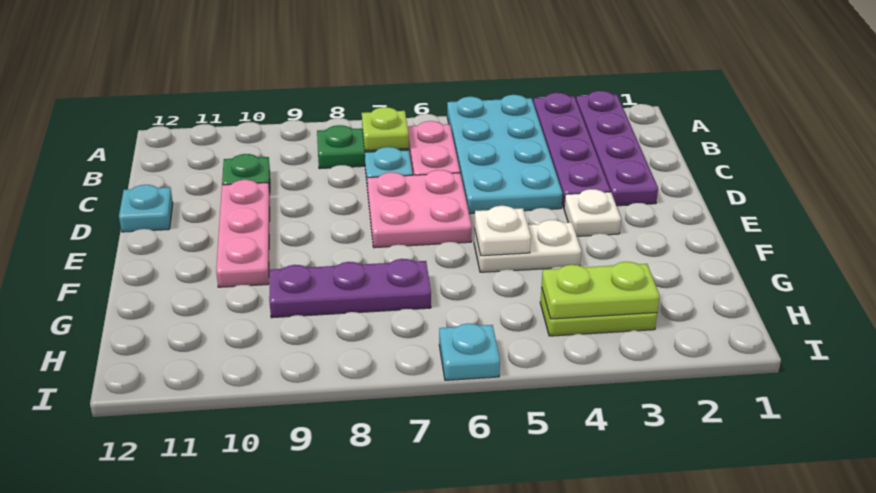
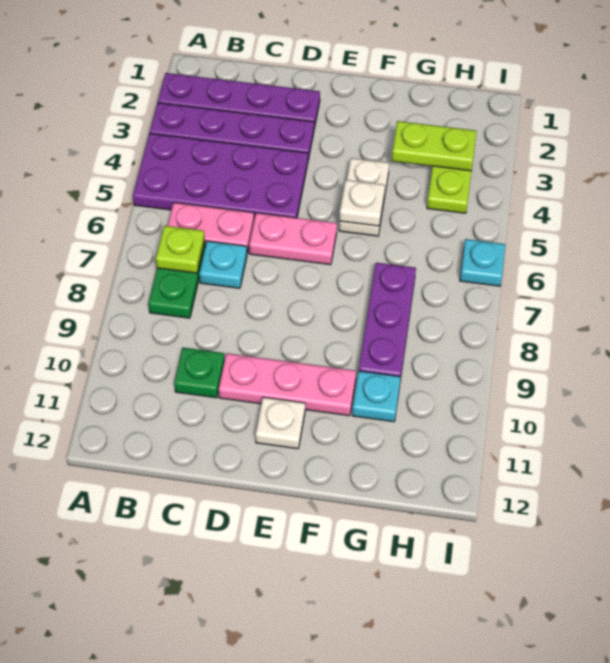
cyan 2x4 plate [447,95,563,214] -> purple 2x4 plate [133,133,308,219]
pink 2x2 plate [367,170,472,248] -> pink 1x2 plate [249,213,337,265]
cyan 1x1 plate [119,185,173,232] -> cyan 1x1 plate moved to [352,371,401,422]
white 1x1 plate [564,189,621,236] -> white 1x1 plate moved to [256,397,305,449]
lime 1x2 plate [542,262,660,319] -> lime 1x2 plate turned to [392,121,477,171]

